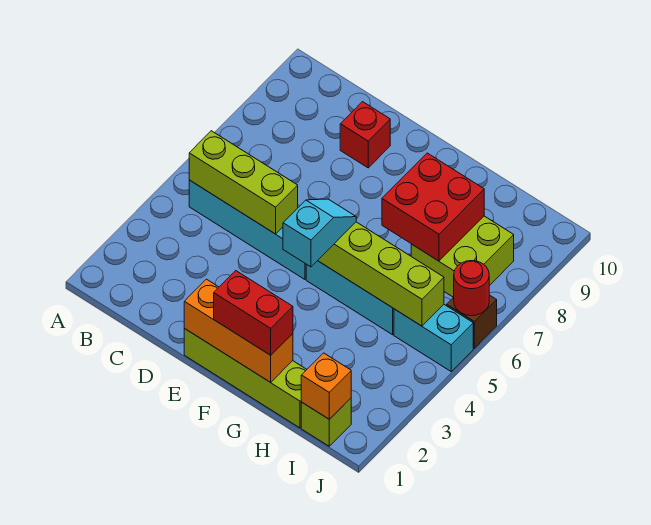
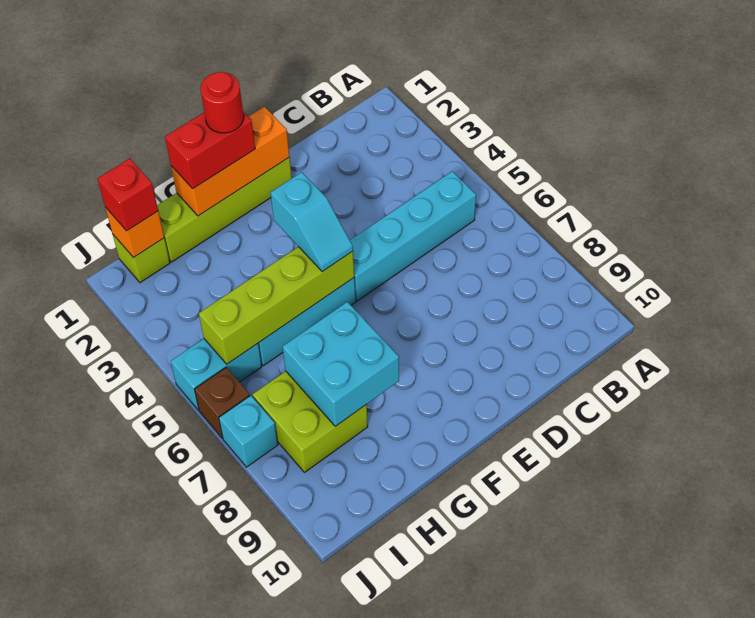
lime 1x3 brick [189,131,298,234] -> none
red 1x1 brick [340,102,390,168] -> red 1x1 brick moved to [98,159,158,231]
red 2x2 brick [382,153,484,261] -> cyan 2x2 brick [283,302,399,426]
red 1x1 round brick [454,261,489,316] -> red 1x1 round brick moved to [200,72,244,133]
none -> cyan 1x1 brick [219,395,278,467]

